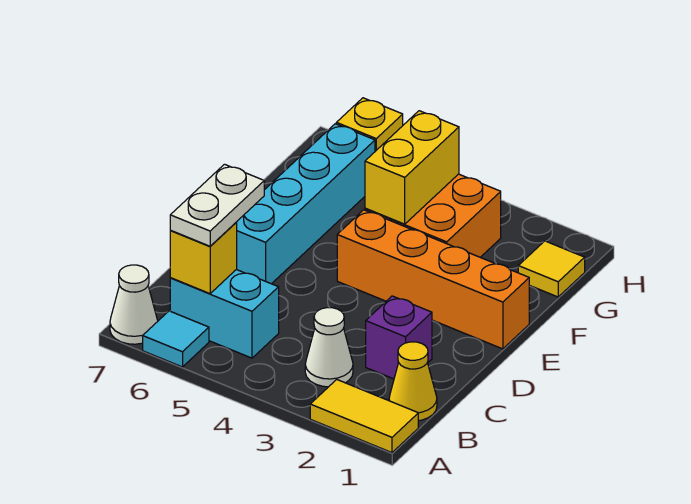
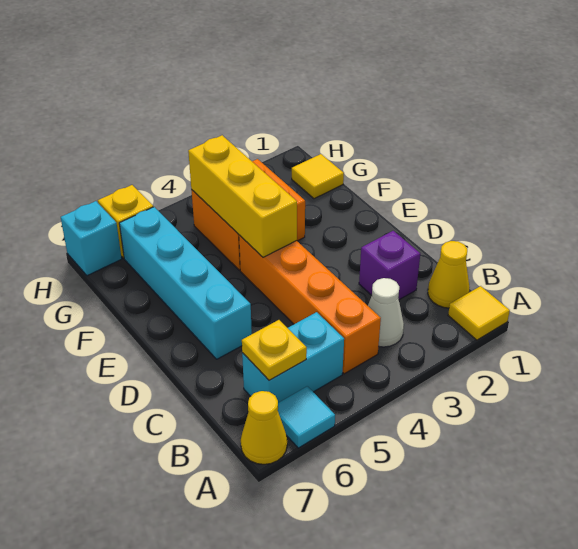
yellow 1x2 tile [310,380,418,453] -> yellow 1x1 tile [448,286,510,340]
white 1x1 cone [110,265,158,344] -> yellow 1x1 cone [241,391,287,464]
yellow 1x1 brick [170,223,237,294] -> yellow 1x1 plate [242,320,307,380]
white 1x2 plate [170,164,264,246] -> none
orange 1x4 brick [337,210,529,349] -> orange 1x4 brick turned to [239,235,381,374]
yellow 1x2 brick [365,111,459,224] -> yellow 1x3 brick [188,135,297,257]
none -> cyan 1x1 brick [61,201,122,276]

